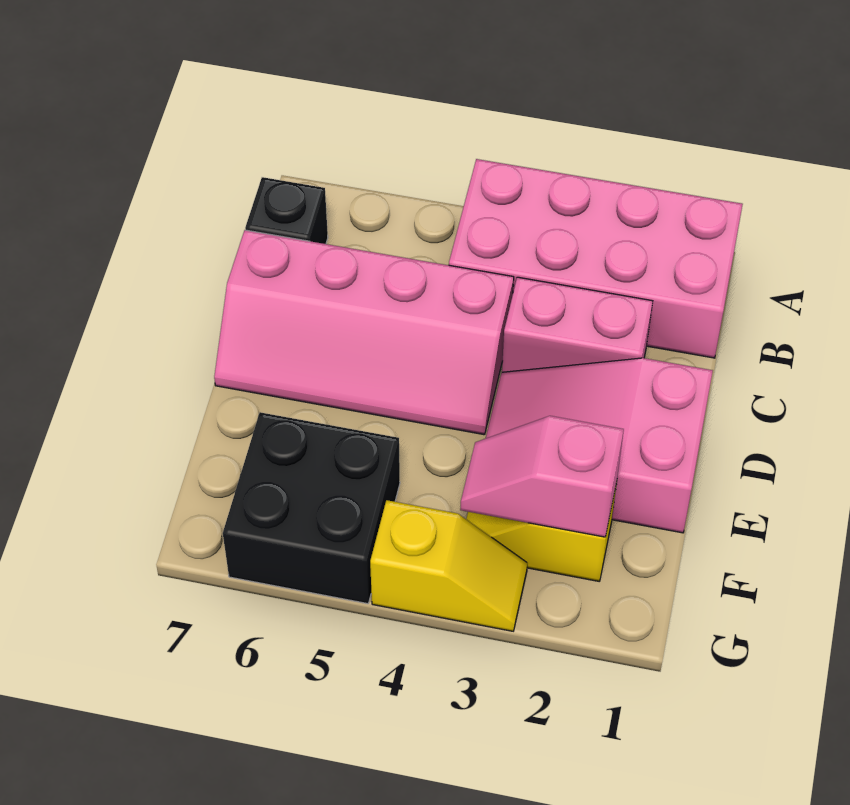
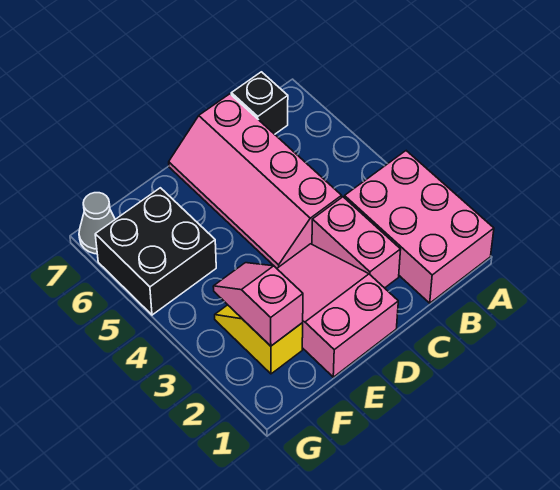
pink 2x4 brick [449,159,743,358] -> pink 2x3 brick [344,151,494,303]
yellow 1x2 slope [370,500,527,631] -> none
none -> grey 1x1 cone [79,193,115,254]

